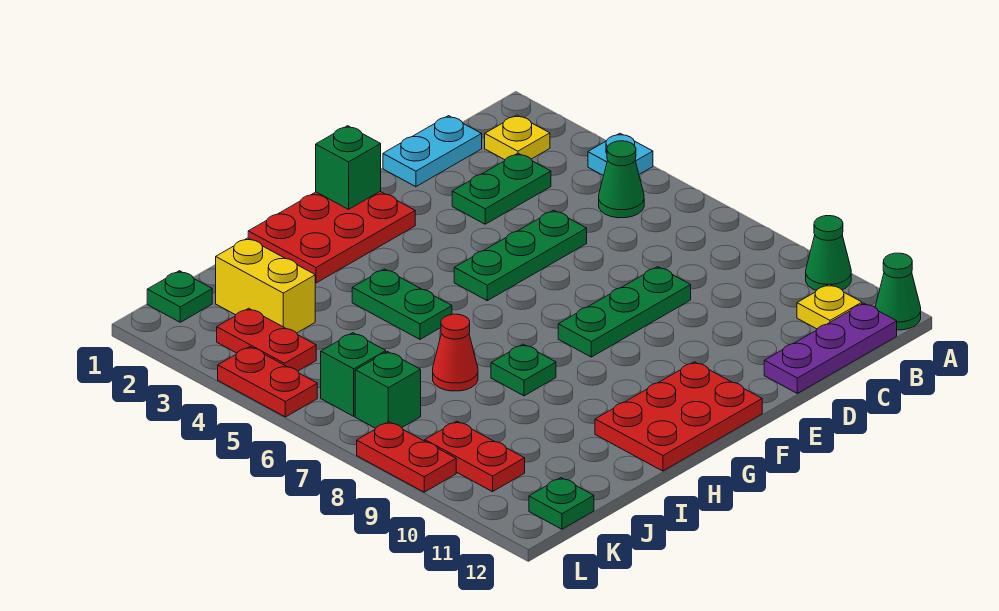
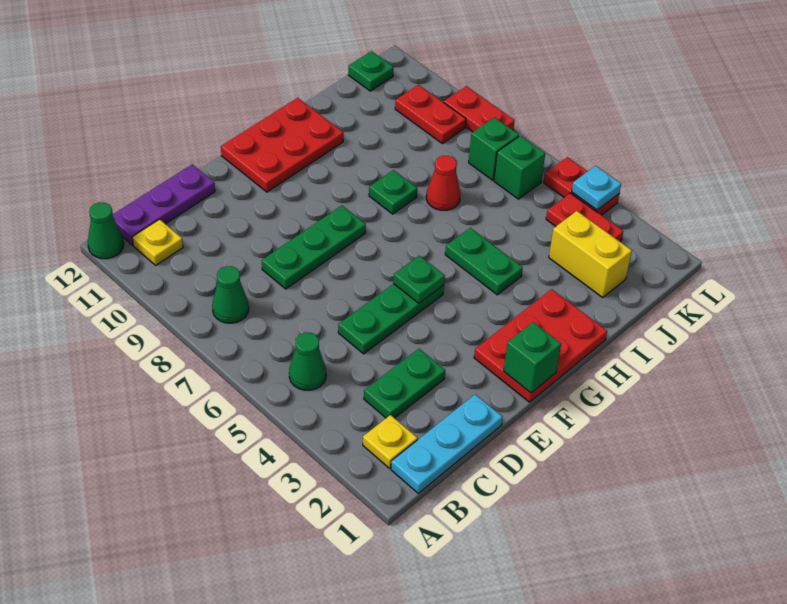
cyan 1x1 plate [588,133,653,176] -> cyan 1x1 plate moved to [572,166,621,210]
green 1x1 cone [806,216,851,291] -> green 1x1 cone moved to [212,266,249,323]
cyan 1x2 plate [383,116,482,187] -> cyan 1x3 plate [391,394,503,493]
green 1x1 plate [147,271,212,322] -> green 1x1 plate moved to [393,256,445,303]

